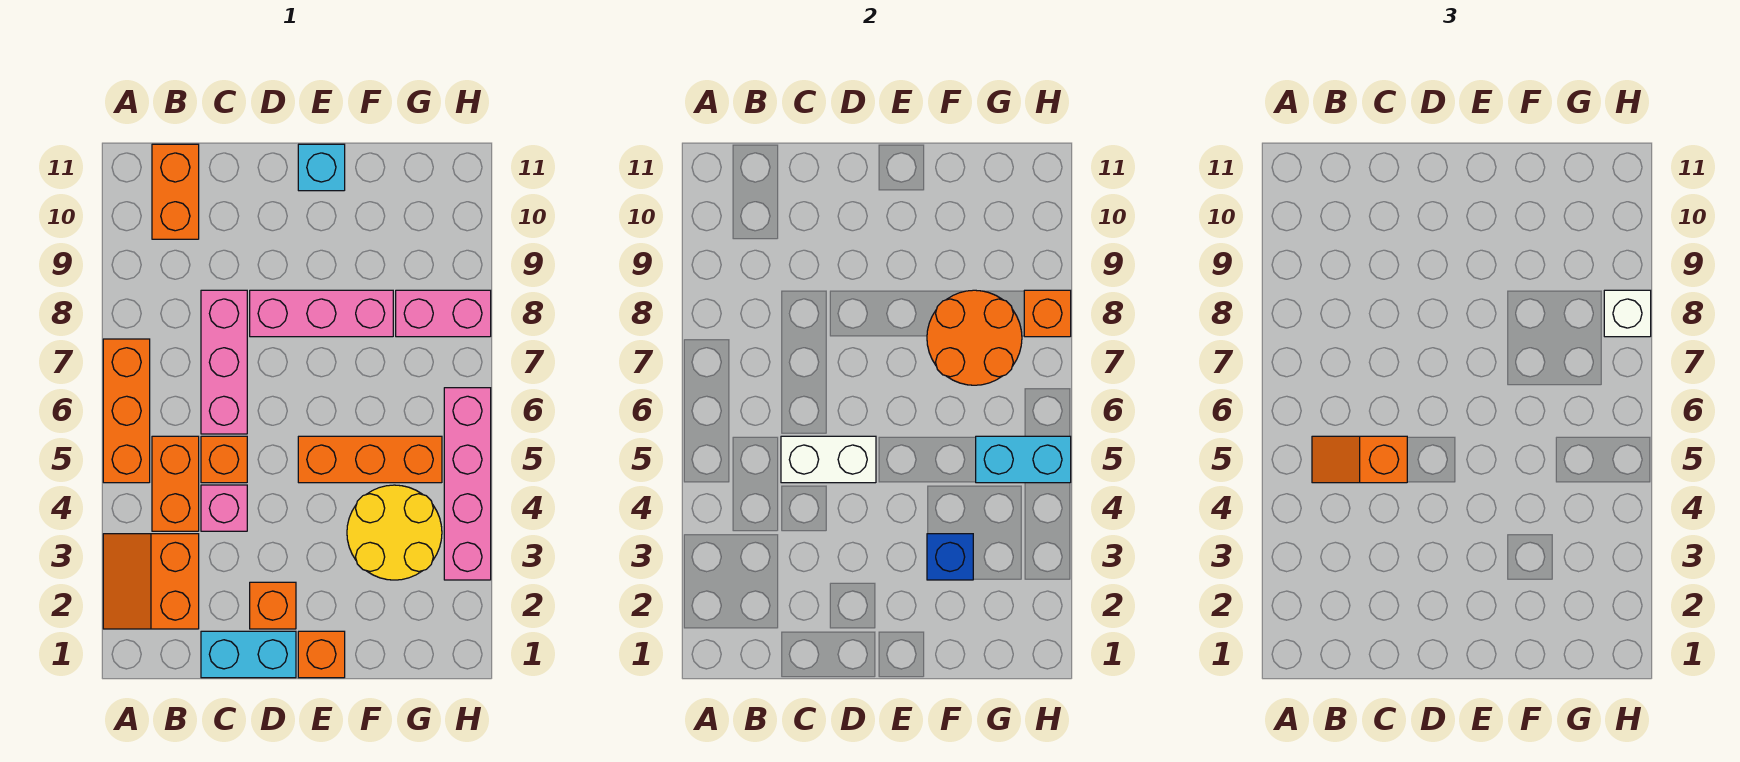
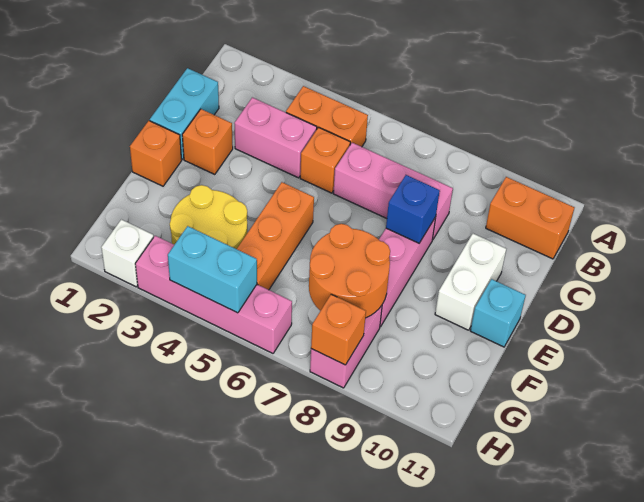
orange 2x2 slope [103,534,199,629] -> none
orange 1x3 brick [103,339,150,483] -> none
orange 1x2 slope [1312,436,1407,483] -> none
pink 1x1 brick [201,485,247,531] -> pink 1x2 brick [234,97,317,178]
white 1x2 brick [781,436,876,483] -> white 1x2 brick moved to [435,234,506,330]
blue 1x1 brick [927,534,973,580] -> blue 1x1 brick moved to [386,175,440,243]
cyan 1x2 brick [976,436,1071,483] -> cyan 1x2 brick turned to [168,226,257,313]
white 1x1 brick [1604,290,1651,337] -> white 1x1 brick moved to [101,219,154,287]

